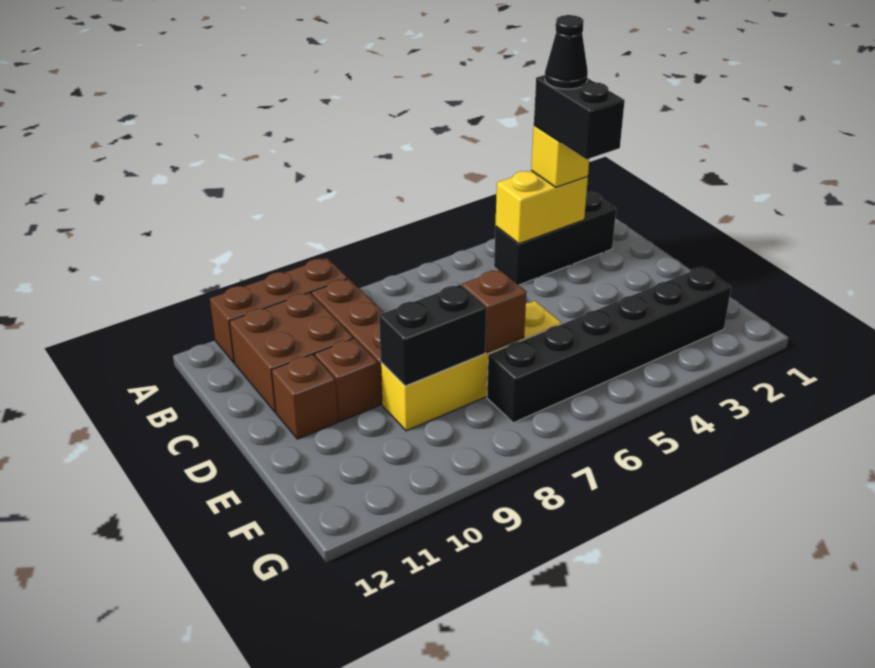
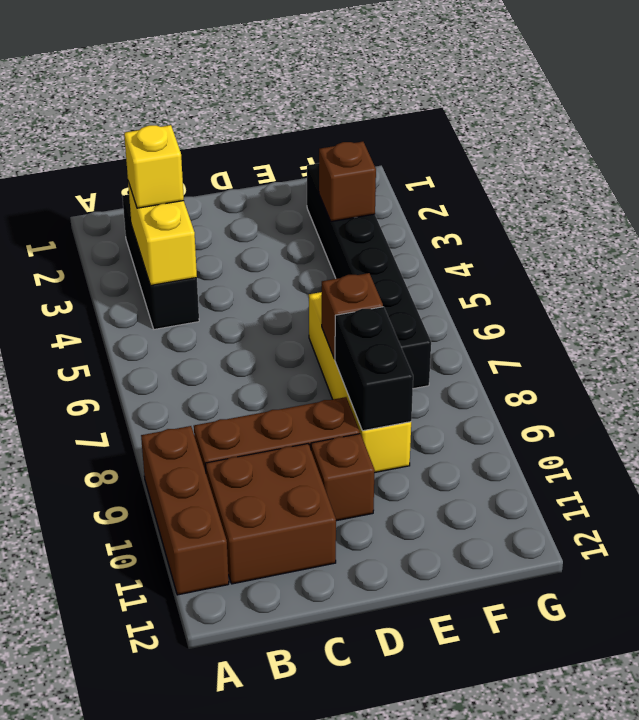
black 1x2 brick [534,75,625,159] -> none
black 1x1 cone [545,15,588,89] -> none
brown 1x1 brick [272,354,338,439] -> brown 1x1 brick moved to [319,142,376,222]

